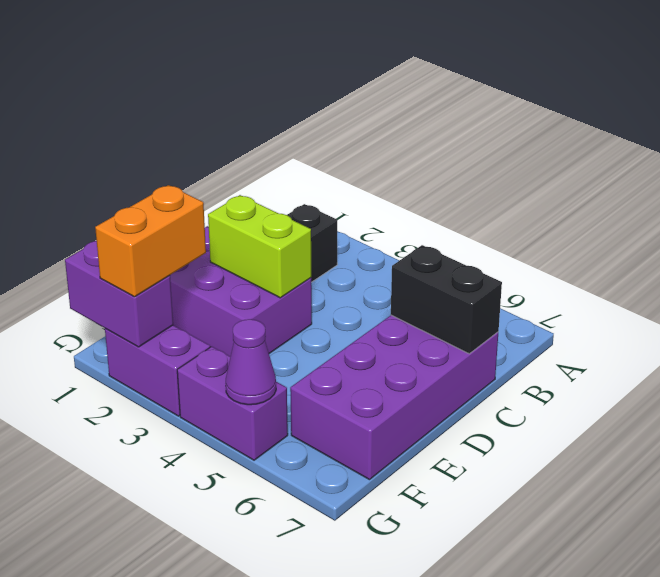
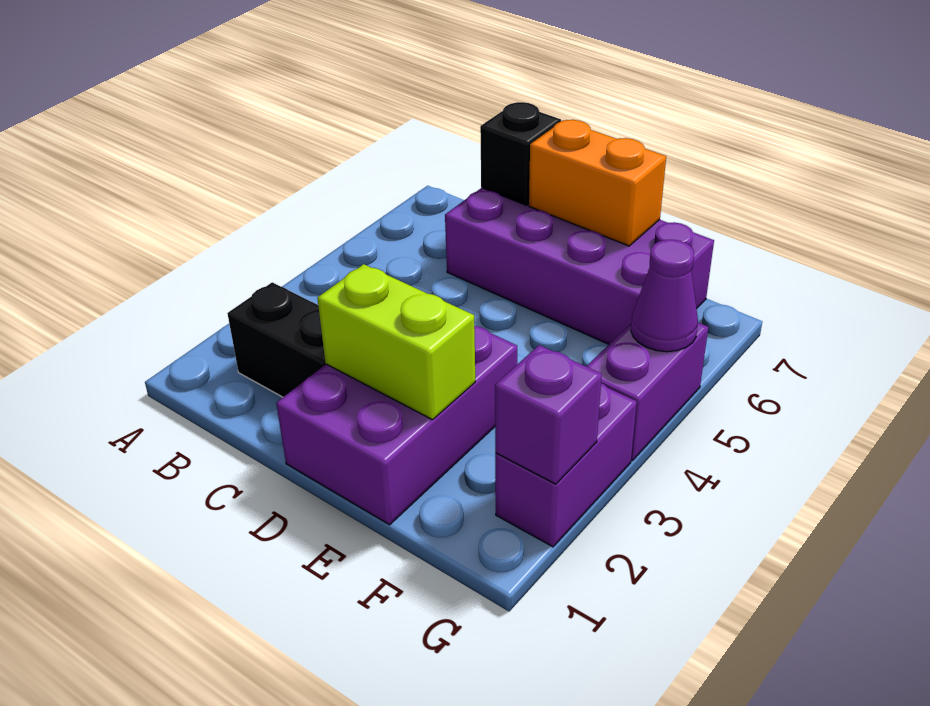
black 1x2 brick [391,245,502,354] -> black 1x1 brick [480,102,561,205]
lime 1x2 brick [208,195,311,298] -> lime 1x2 brick turned to [317,264,475,420]
orange 1x2 brick [95,185,206,297] -> orange 1x2 brick moved to [529,120,666,246]
purple 1x2 brick [65,241,173,347] -> purple 1x1 brick [495,345,602,484]

